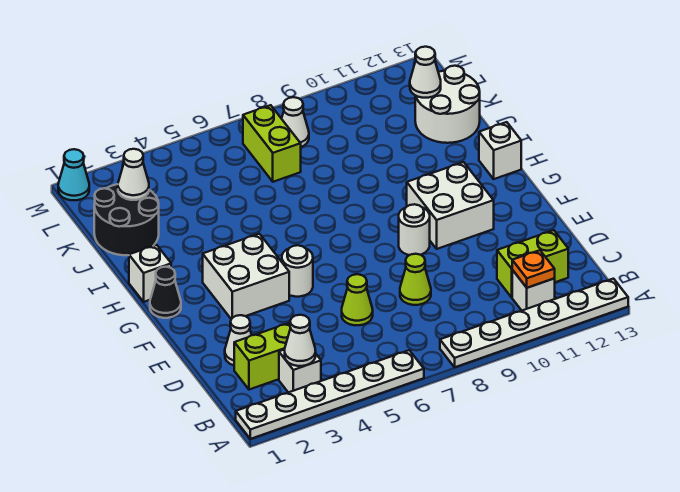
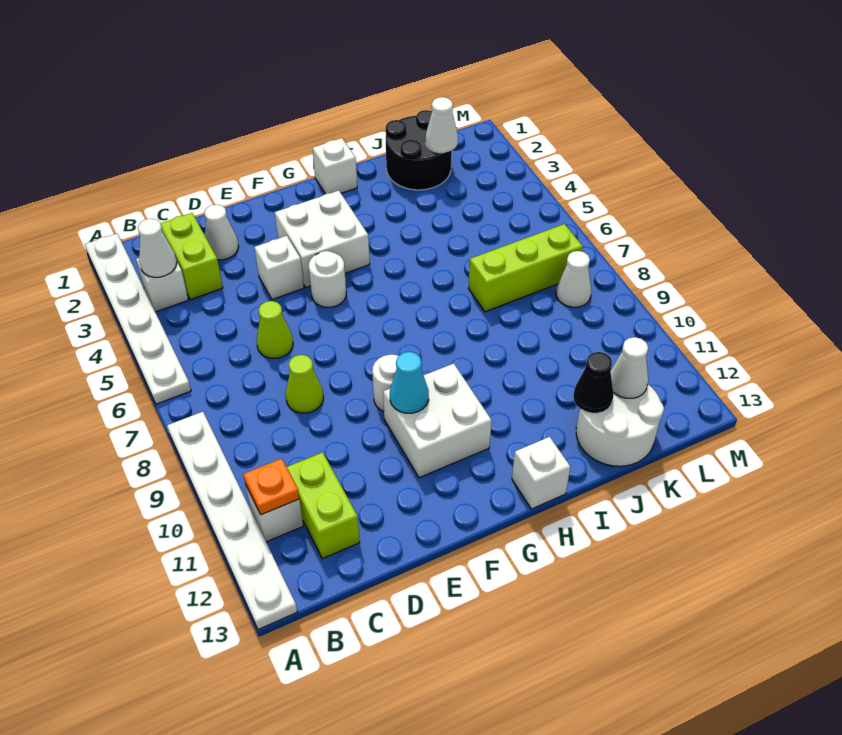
none -> white 1x1 brick [254,236,304,300]
black 1x1 cone [150,267,181,318] -> black 1x1 cone moved to [573,352,614,413]
lime 1x2 brick [243,105,301,182] -> lime 1x3 brick [469,224,583,312]
cyan 1x1 cone [58,149,89,200] -> cyan 1x1 cone moved to [390,352,429,413]

